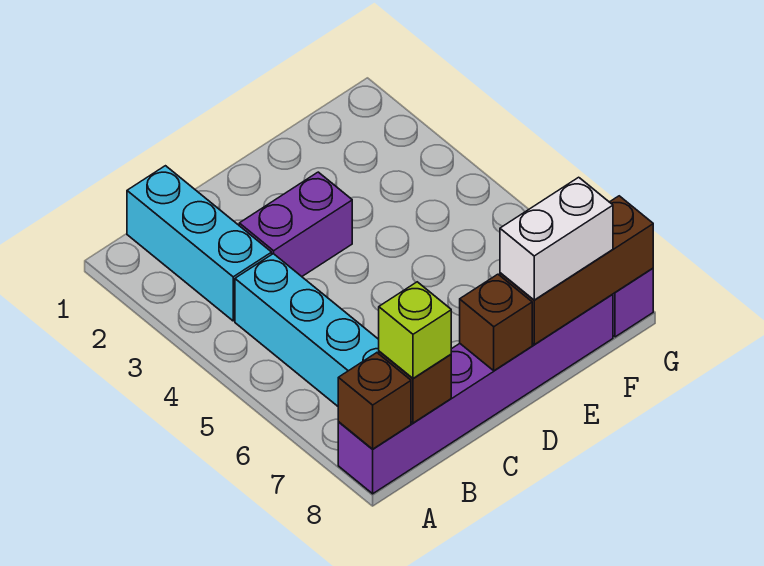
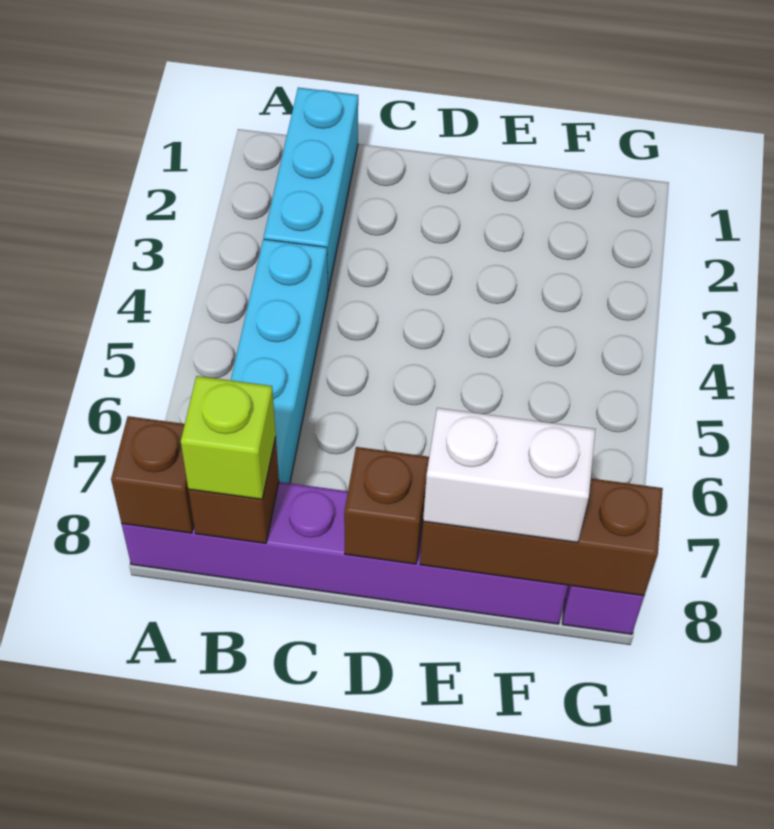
purple 1x2 brick [239,172,352,276] -> none

